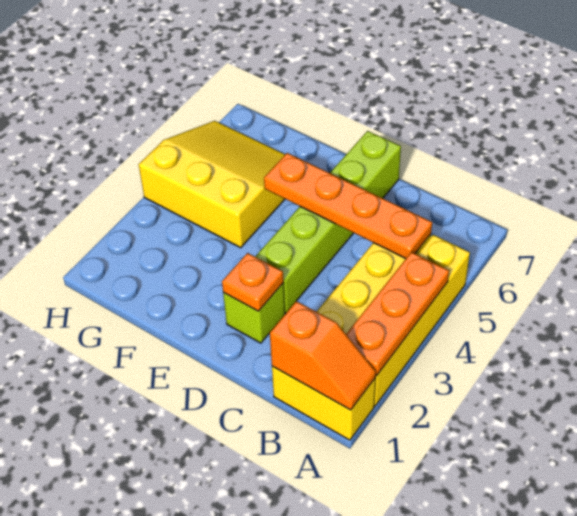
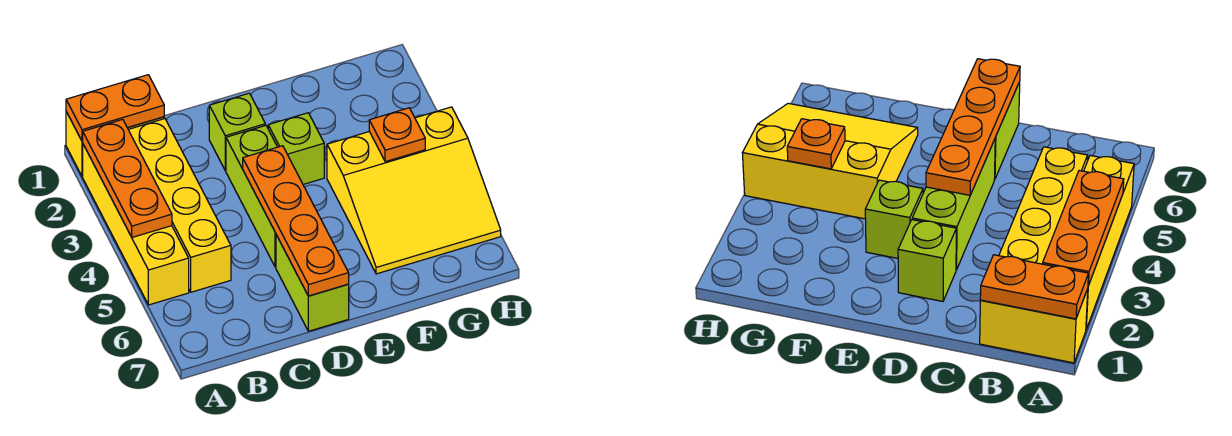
orange 1x2 slope [270,301,376,410] -> orange 1x2 plate [66,75,164,141]
orange 1x4 plate [264,153,432,259] -> orange 1x4 plate turned to [243,146,349,296]
orange 1x1 plate [222,253,283,311] -> orange 1x1 plate moved to [369,108,425,162]
none -> lime 1x1 brick [268,113,324,184]

